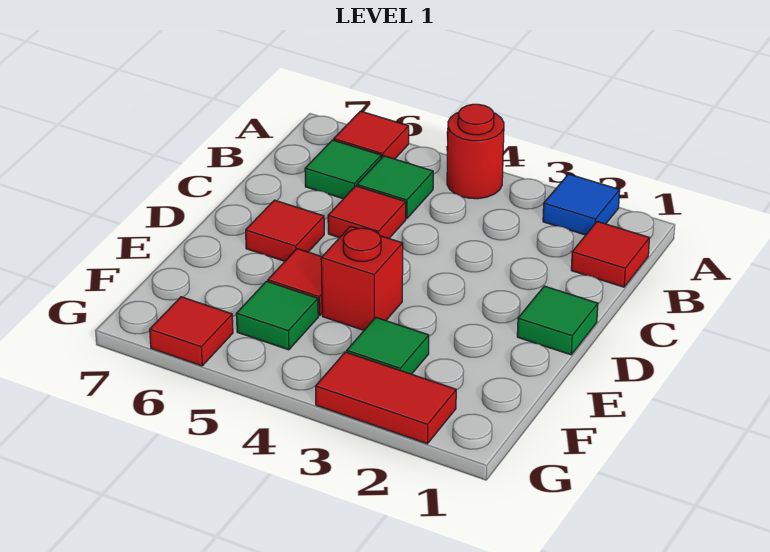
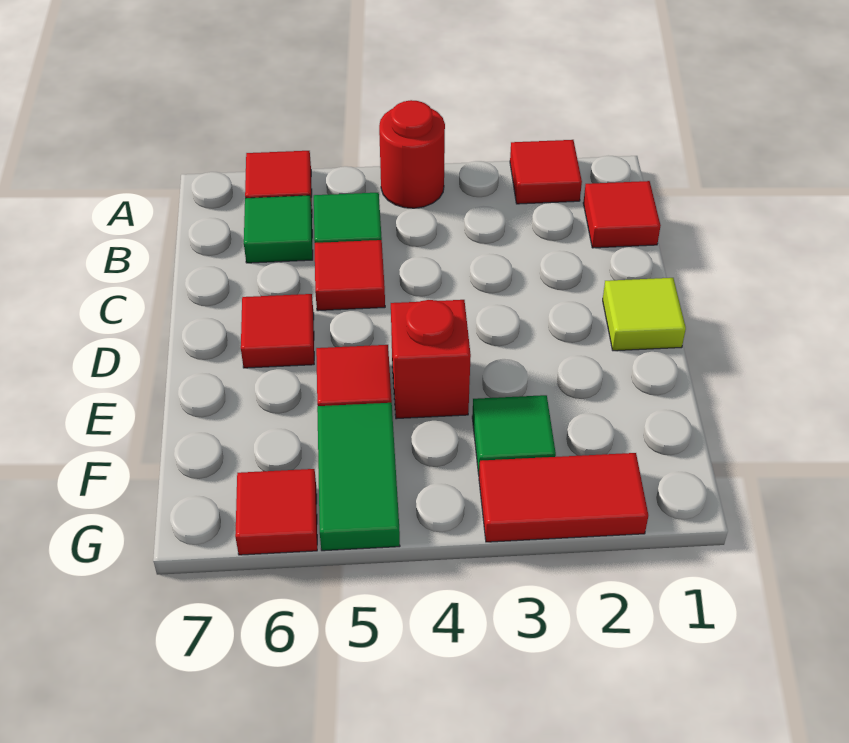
blue 1x1 tile [543,174,620,235] -> red 1x1 tile [510,140,582,204]
green 1x1 tile [517,286,598,355] -> lime 1x1 tile [603,278,686,351]
green 1x1 tile [236,281,318,350] -> green 1x2 tile [317,403,400,551]

